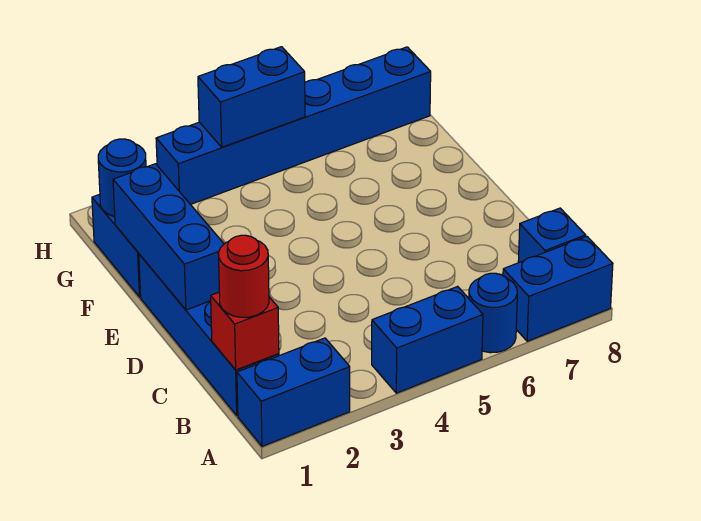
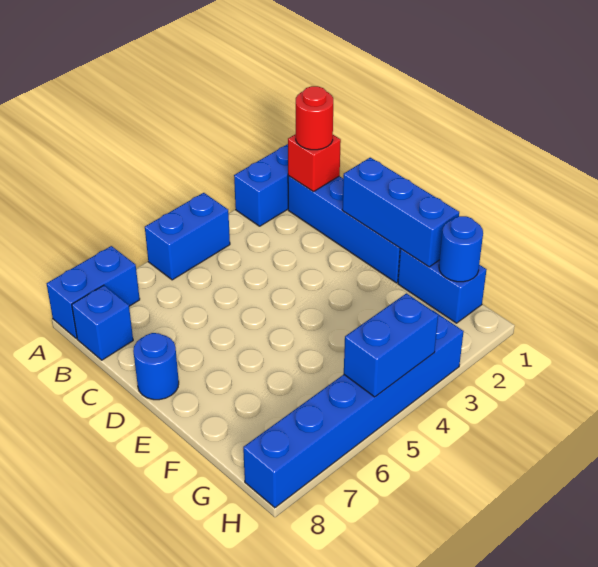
blue 1x1 round brick [469,273,517,353] -> blue 1x1 round brick moved to [133,333,179,400]

